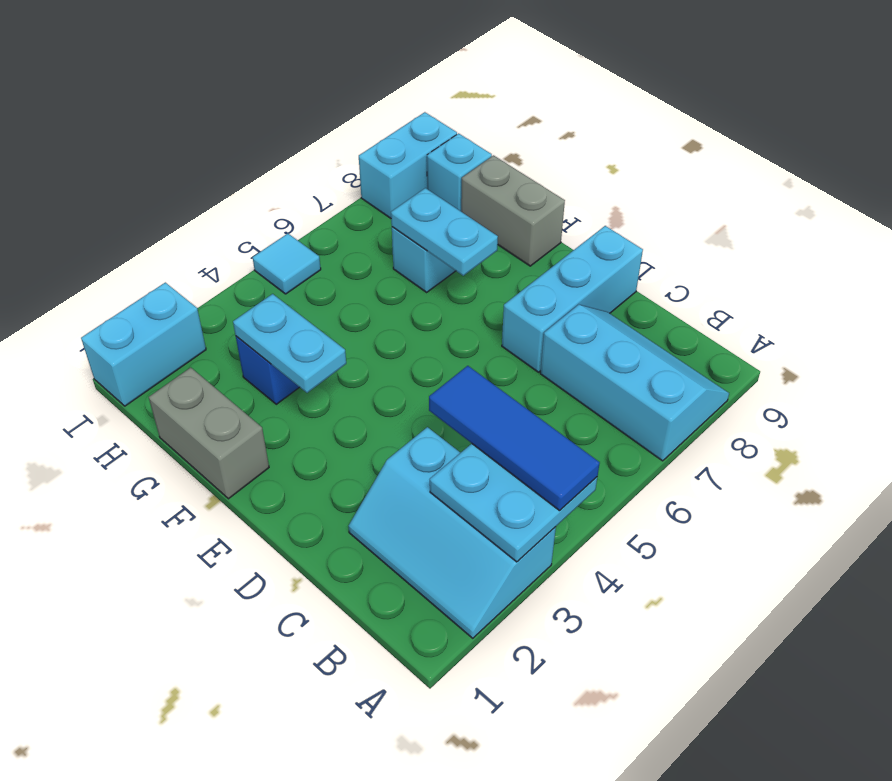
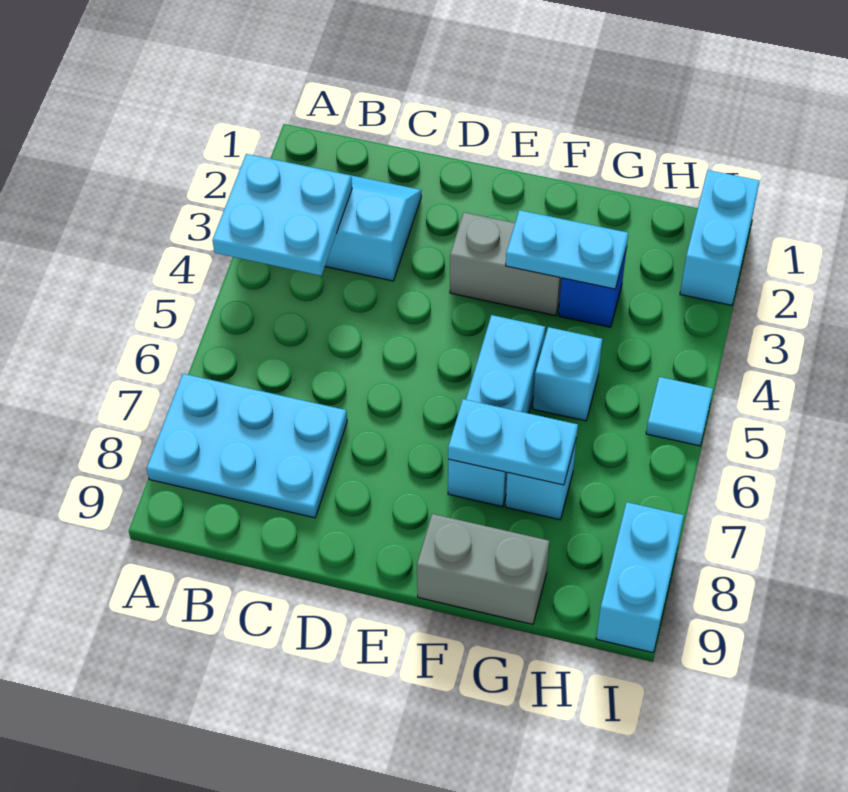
blue 1x3 tile [429,366,600,511] -> none
cyan 2x3 slope [540,304,729,461] -> cyan 2x3 plate [147,374,347,518]
cyan 1x3 brick [502,226,643,372] -> cyan 1x3 brick moved to [448,315,545,507]
grey 1x2 brick [149,368,269,499] -> grey 1x2 brick moved to [450,212,562,316]
cyan 1x1 brick [427,133,492,211] -> cyan 1x1 brick moved to [533,327,602,421]

